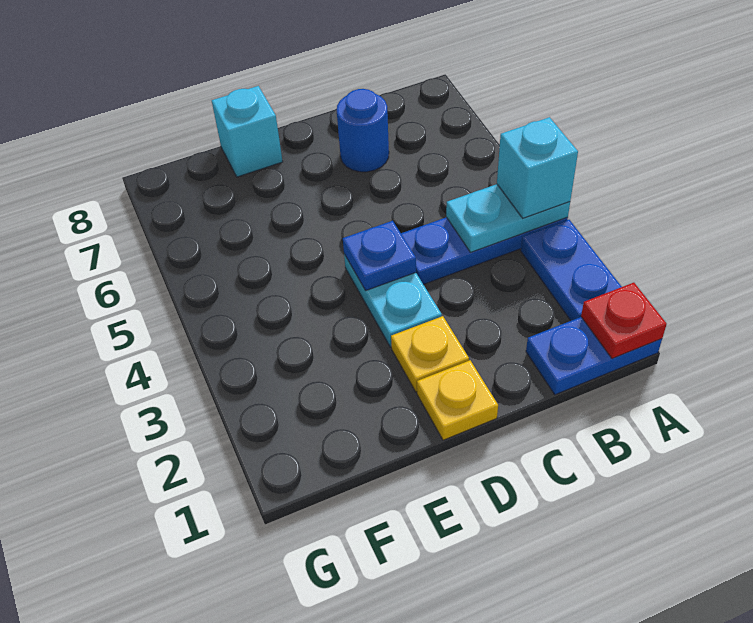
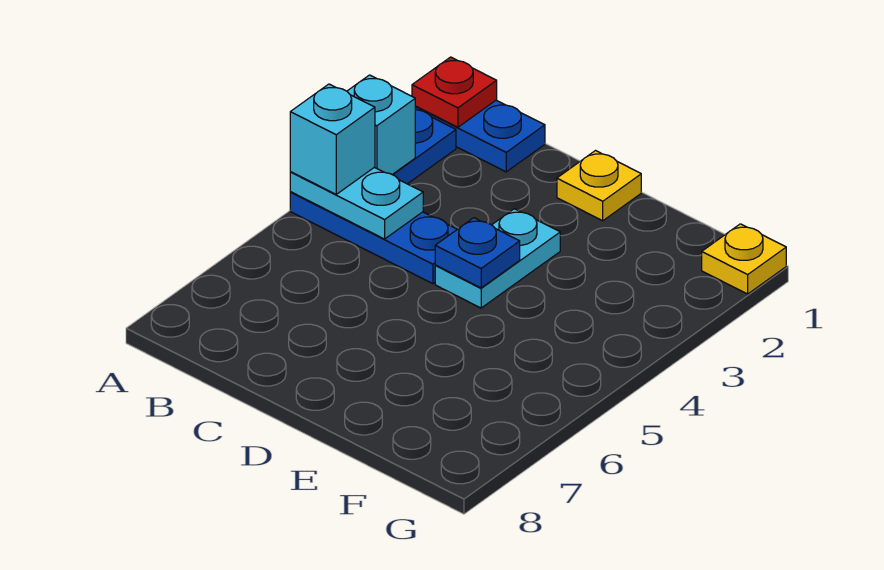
blue 1x1 round brick [337,89,389,172] -> none
yellow 1x1 plate [391,316,469,392] -> yellow 1x1 plate moved to [702,224,786,294]
cyan 1x1 brick [212,86,283,177] -> cyan 1x1 brick moved to [347,75,415,175]

